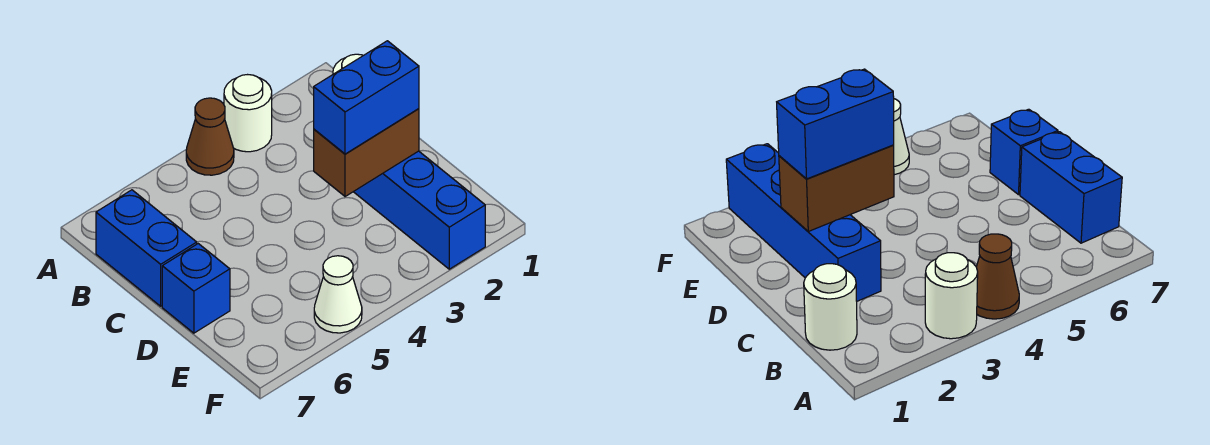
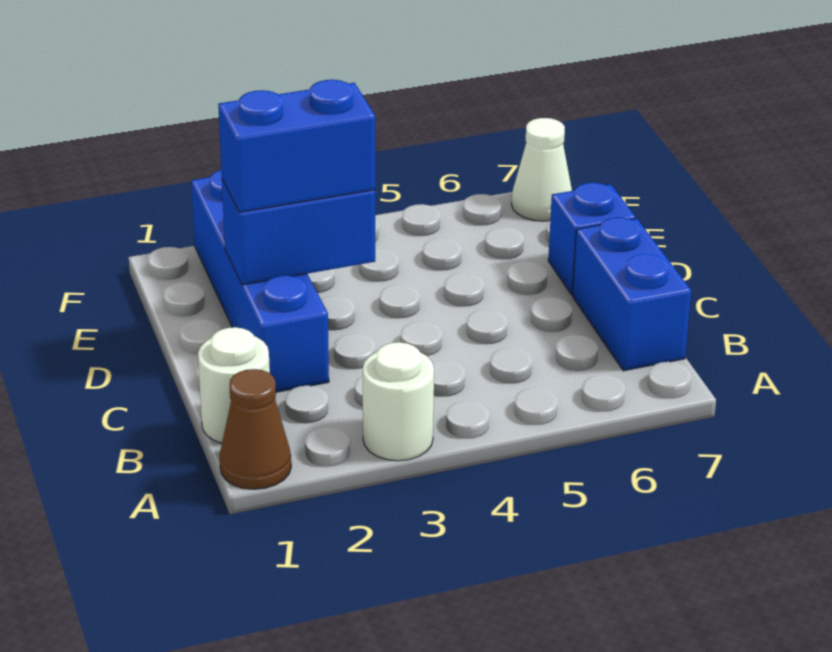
brown 1x1 cone [186,98,234,175] -> brown 1x1 cone moved to [220,369,291,489]
brown 1x2 brick [314,109,419,197] -> blue 1x2 brick [222,180,375,285]
white 1x1 cone [314,256,362,333] -> white 1x1 cone moved to [512,118,572,221]

